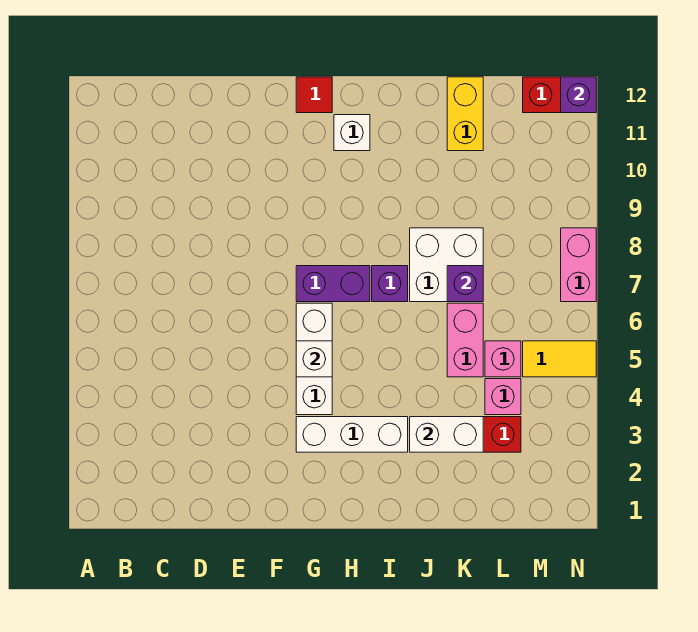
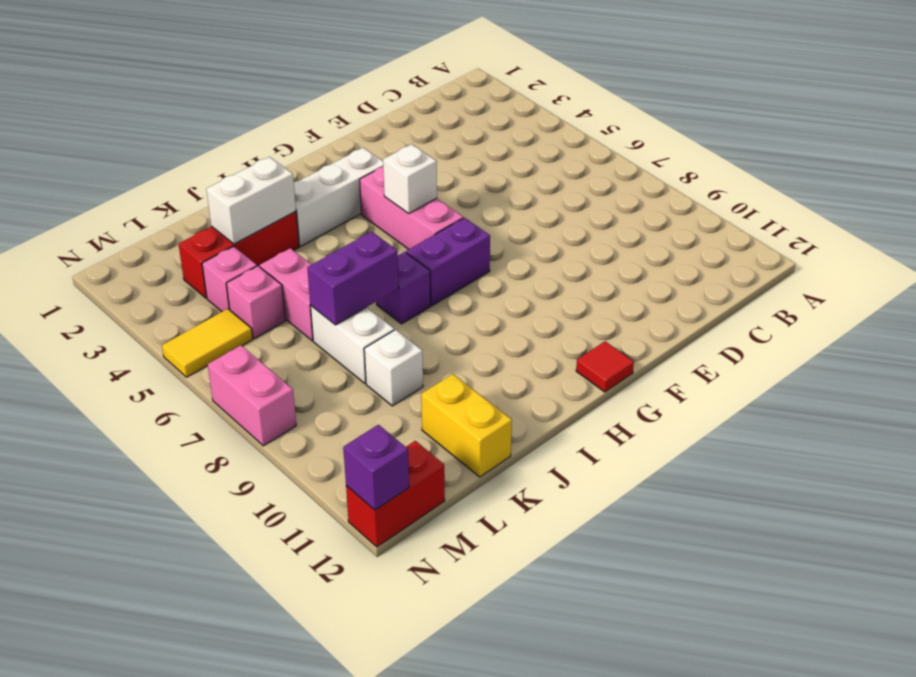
white 1x3 brick [296,303,332,415] -> pink 1x3 brick [360,167,463,249]
white 1x1 brick [334,115,370,151] -> white 1x1 brick moved to [364,330,423,406]
white 2x2 brick [410,228,483,302] -> white 1x2 brick [311,306,394,383]
purple 1x1 brick [447,266,483,302] -> purple 1x2 brick [307,232,399,325]

